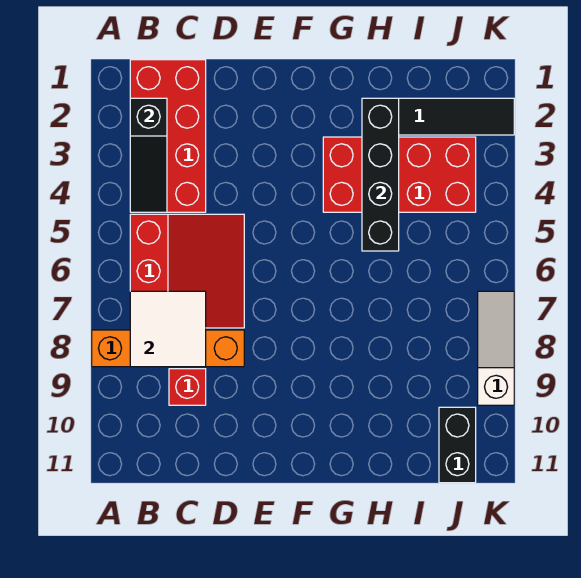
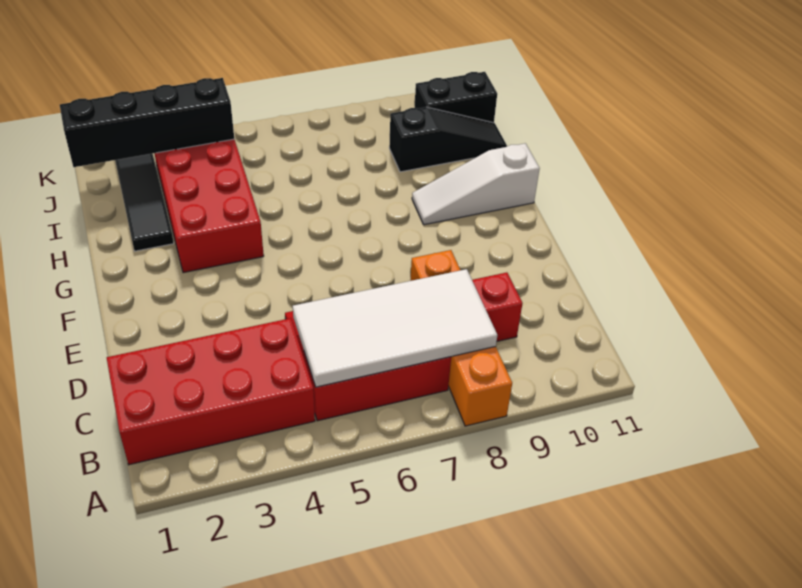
black 1x3 slope [130,98,167,212] -> black 1x3 slope moved to [389,107,507,172]
white 2x2 tile [130,291,206,367] -> white 2x4 tile [293,269,497,387]
black 1x4 brick [362,98,399,251] -> black 1x4 brick moved to [60,78,234,167]
white 1x3 slope [478,291,514,405] -> white 1x3 slope moved to [412,143,540,225]

